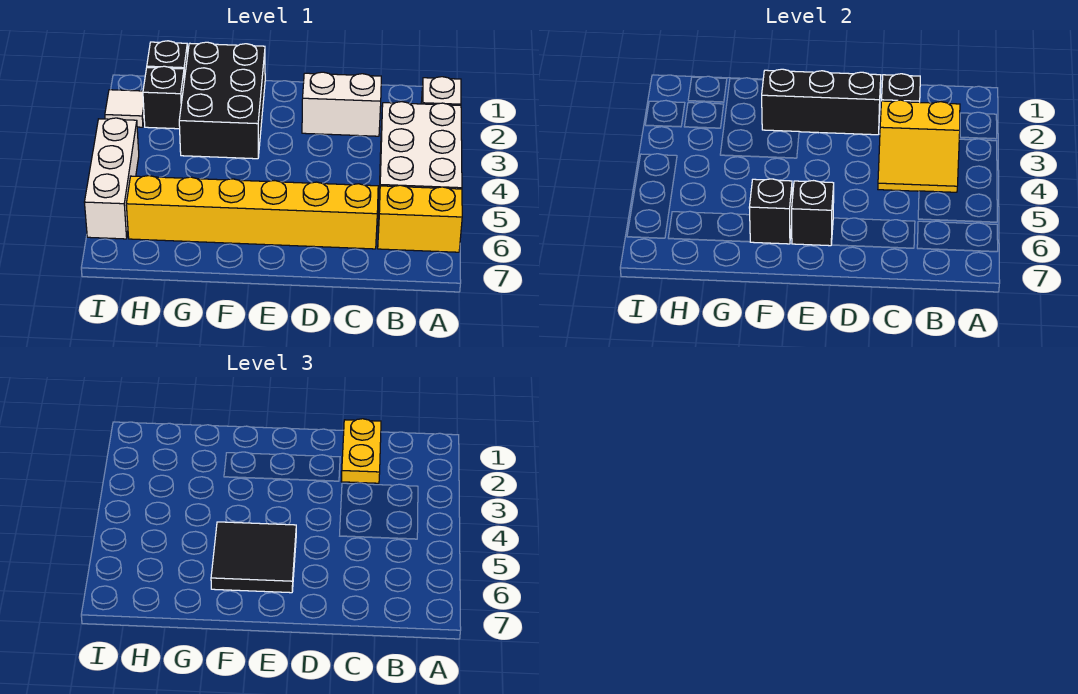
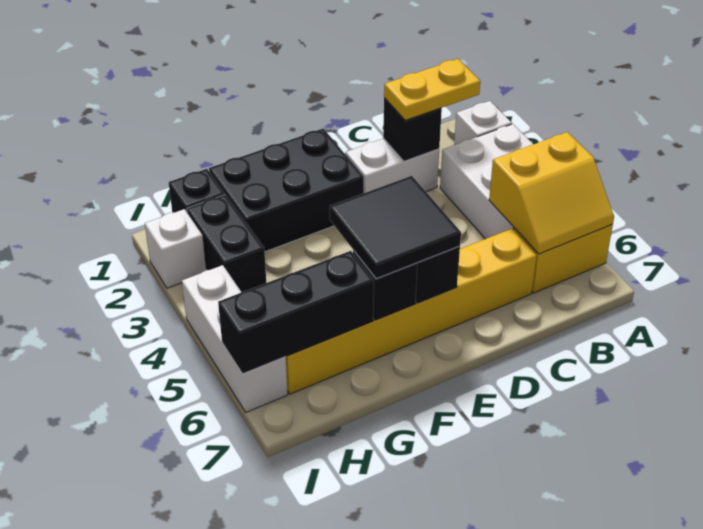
yellow 2x2 slope [878,100,960,192] -> yellow 2x2 slope moved to [489,132,614,254]
yellow 1x2 plate [341,419,381,483] -> yellow 1x2 plate turned to [384,59,480,120]
black 1x3 brick [762,69,881,135] -> black 1x3 brick moved to [218,251,374,374]
black 2x3 brick [179,42,265,159] -> black 2x3 brick turned to [209,128,364,252]
black 1x1 brick [143,66,184,129] -> black 1x2 brick [187,195,266,292]
white 1x1 tile [105,90,144,127] -> white 1x1 brick [145,209,206,288]

